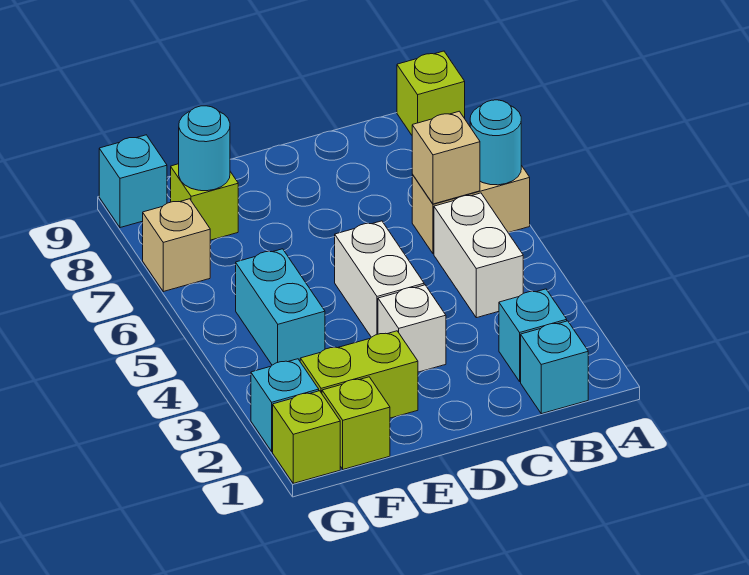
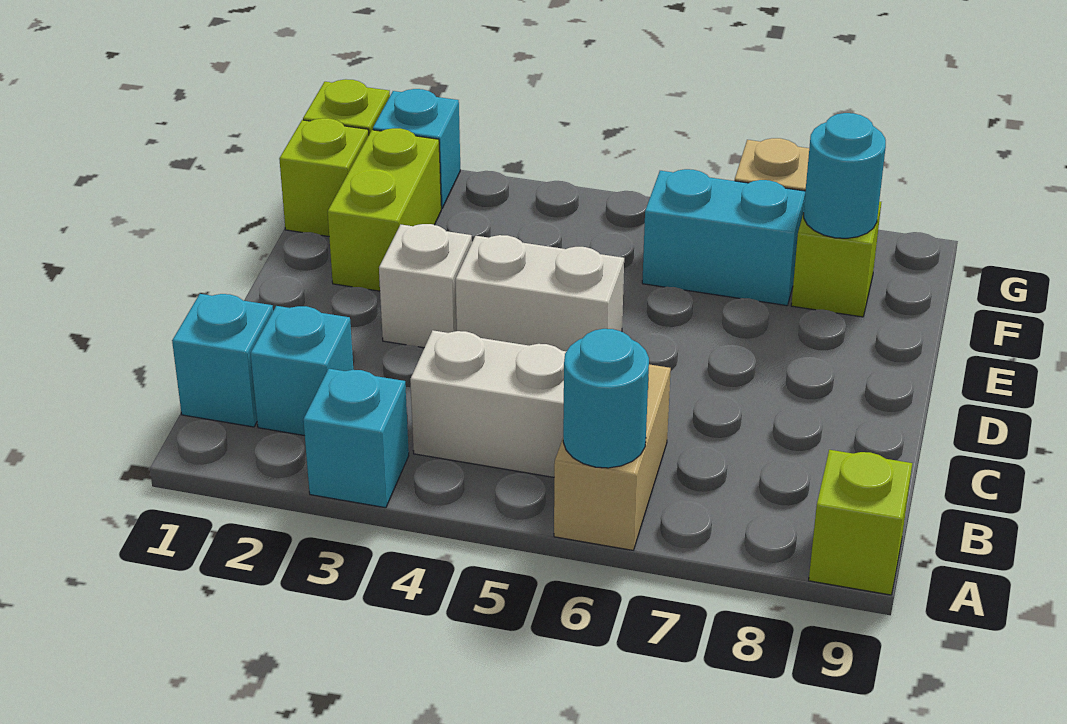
tan 1x1 brick [412,111,480,204] -> none
cyan 1x2 brick [236,249,325,365] -> cyan 1x2 brick moved to [642,169,805,305]
cyan 1x1 brick [99,135,167,228] -> cyan 1x1 brick moved to [303,369,409,508]

